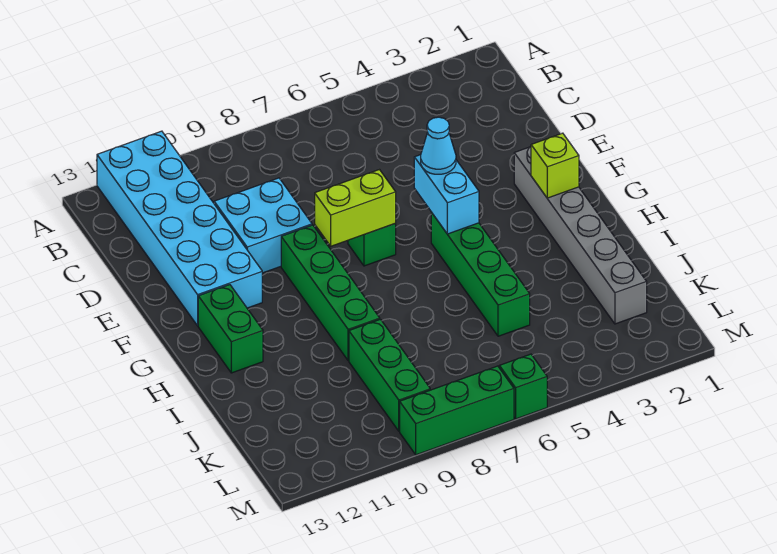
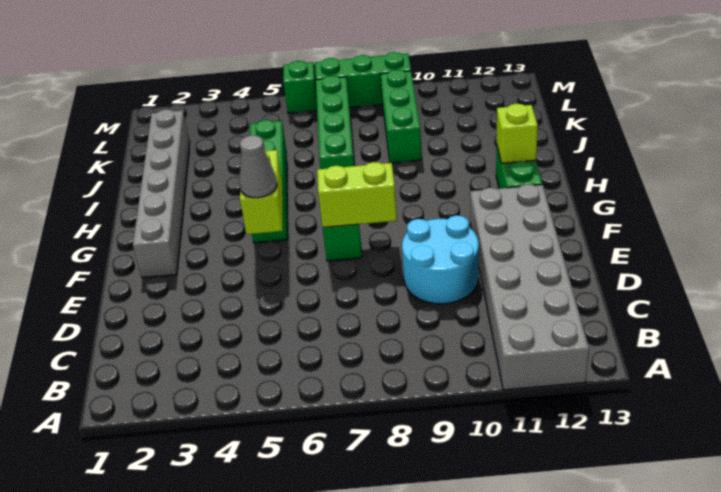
cyan 2x6 brick [97,131,262,326] -> grey 2x6 brick [470,184,589,390]
cyan 2x2 brick [214,178,312,273] -> cyan 2x2 round brick [402,215,479,304]
cyan 1x2 brick [414,155,479,234] -> lime 1x2 brick [240,150,283,234]
cyan 1x1 cone [421,117,456,174] -> grey 1x1 cone [239,135,277,198]
green 1x4 brick [281,225,380,361] -> green 1x4 brick moved to [316,76,354,169]
lime 1x1 brick [531,133,579,198] -> lime 1x1 brick moved to [497,104,538,163]

